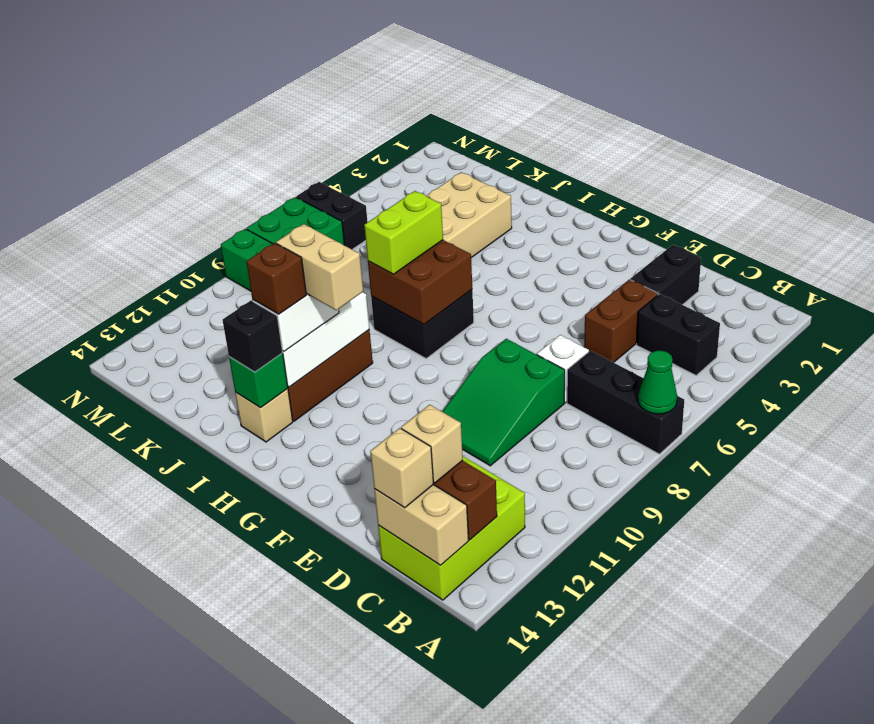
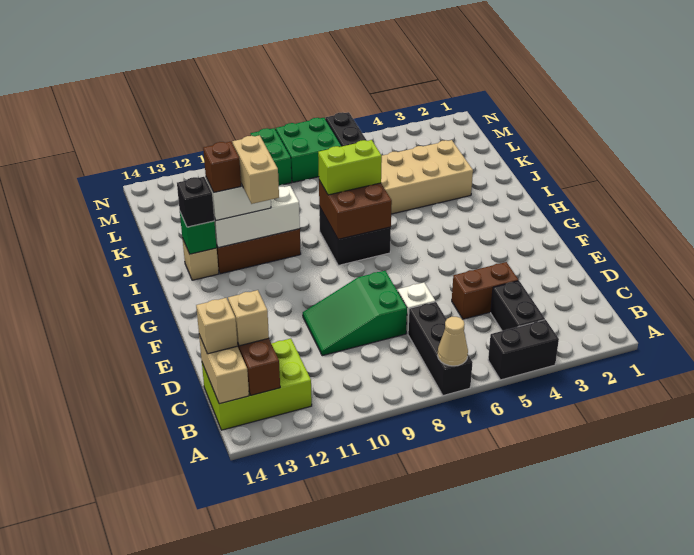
green 1x1 cone [638,351,677,414] -> tan 1x1 cone [438,317,468,366]
black 1x2 brick [630,245,701,305] -> black 1x2 brick moved to [488,320,559,380]

